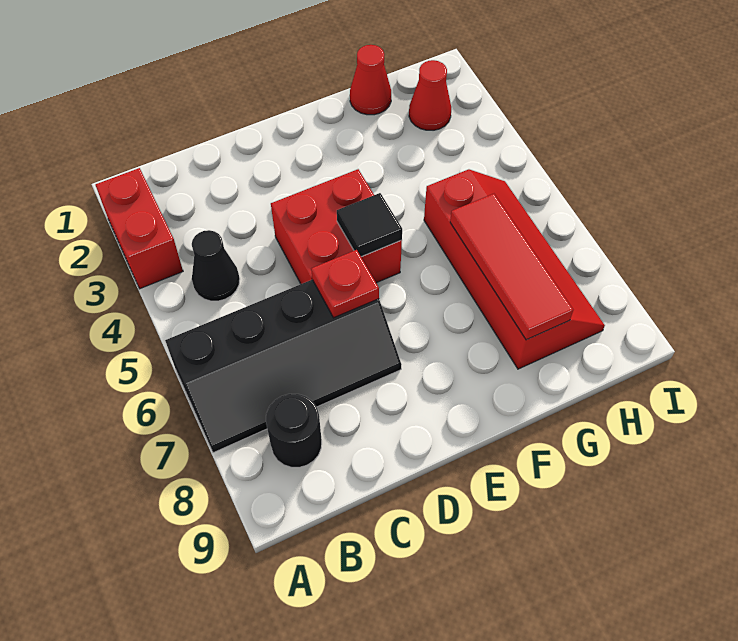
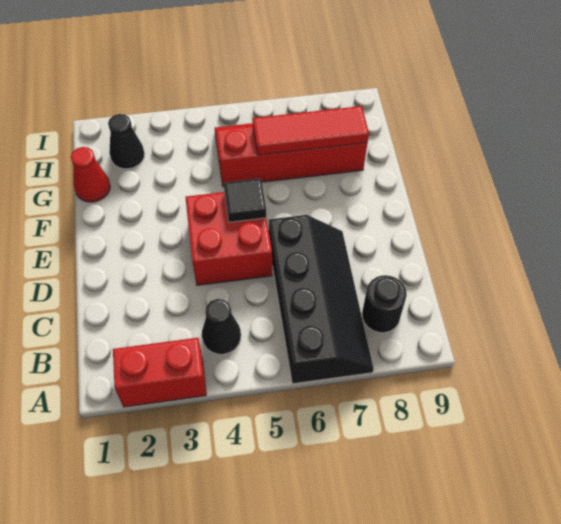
red 1x1 plate [311,250,379,318] -> none
red 1x1 cone [409,60,451,130] -> black 1x1 cone [108,114,145,169]

